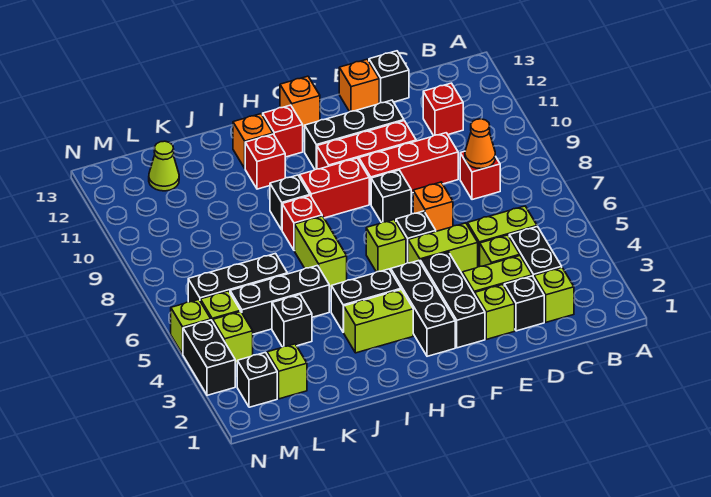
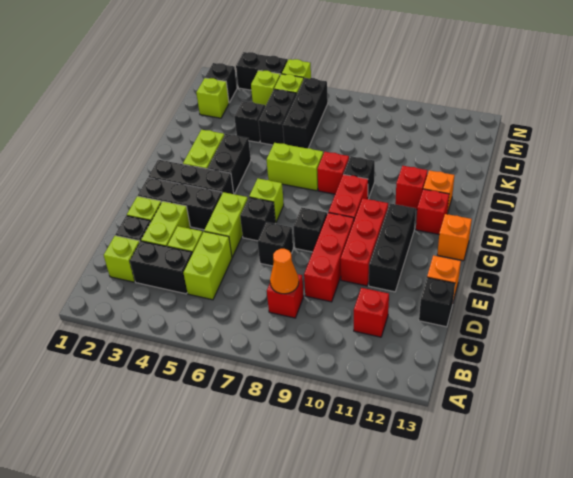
orange 1x1 brick [413,182,453,231] -> black 1x1 brick [258,222,293,266]
black 1x3 brick [230,266,329,334] -> black 1x2 brick [258,89,296,145]
lime 1x1 cone [149,141,179,191] -> none

